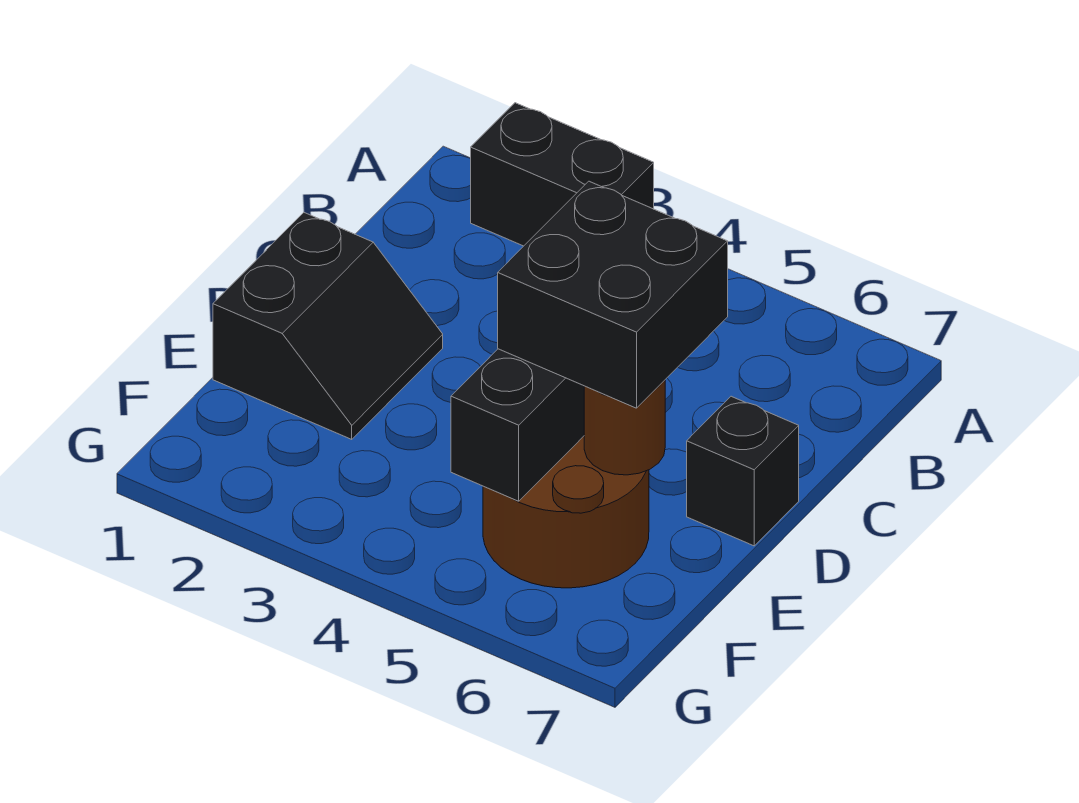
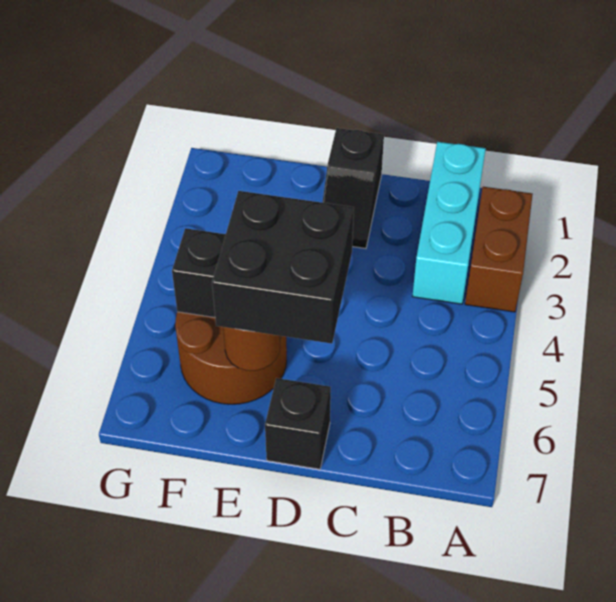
black 1x2 brick [471,103,654,246] -> brown 1x2 brick [465,187,533,312]
none -> cyan 1x3 brick [412,142,486,304]
black 2x2 slope [213,213,443,439] -> black 1x2 slope [322,128,384,248]

